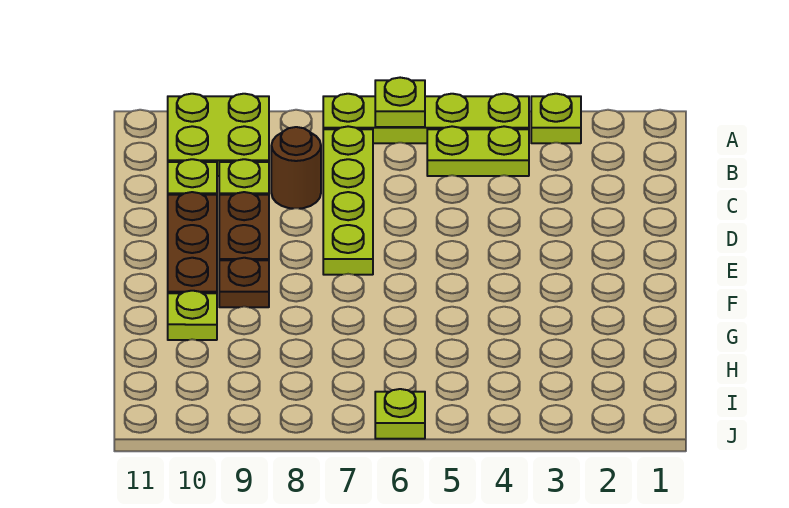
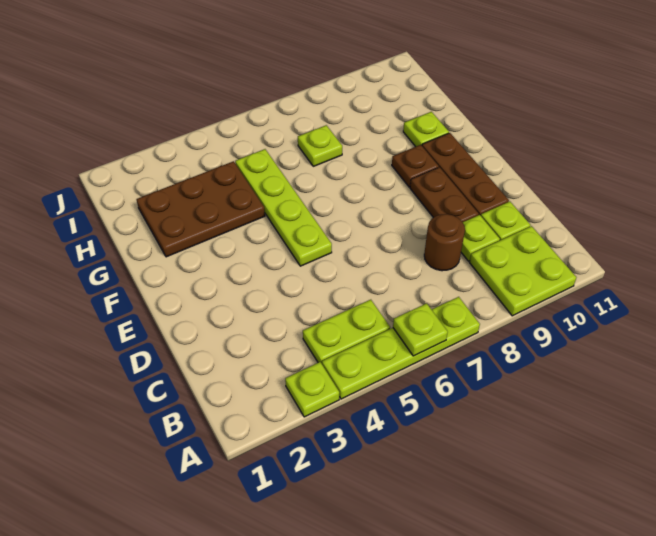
lime 1x4 plate [323,126,373,275] -> lime 1x4 plate moved to [235,149,332,266]
none -> brown 2x3 plate [136,161,265,257]
lime 1x1 plate [375,389,425,439] -> lime 1x1 plate moved to [298,125,342,166]

